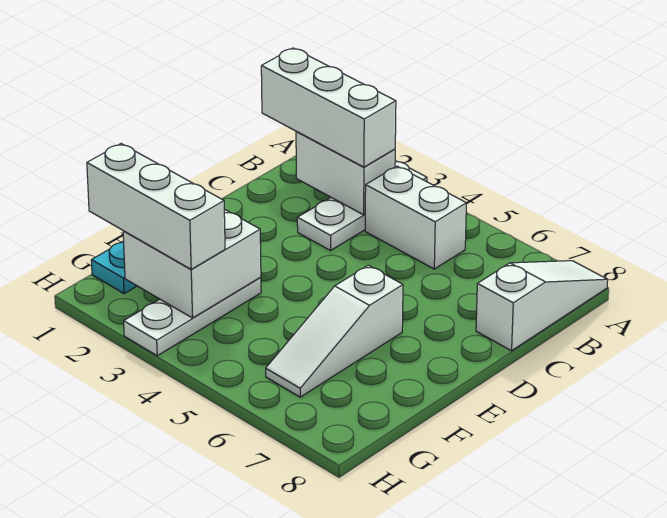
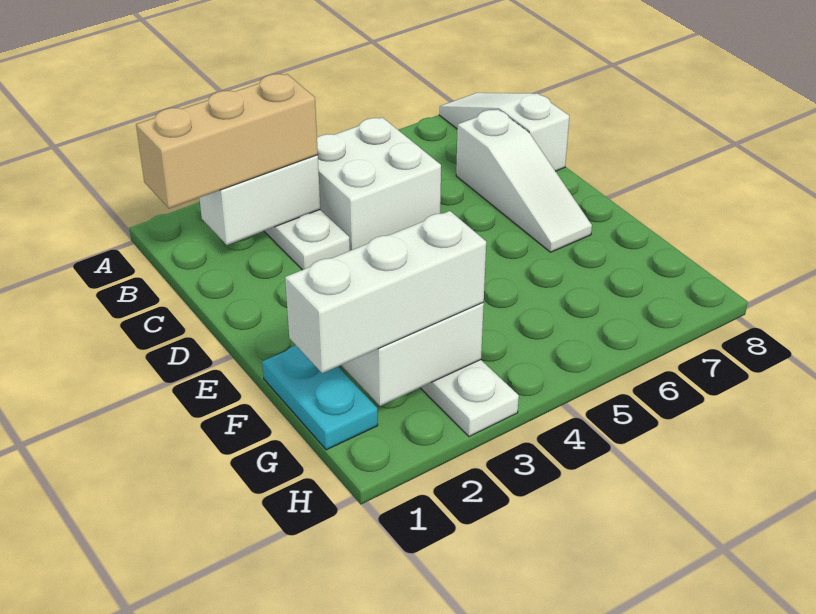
white 1x3 brick [261,48,396,167] -> tan 1x3 brick [136,74,318,209]
white 1x2 brick [365,166,466,269] -> white 2x2 brick [317,117,441,251]
white 1x3 slope [266,265,403,397] -> white 1x3 slope moved to [456,109,592,252]

